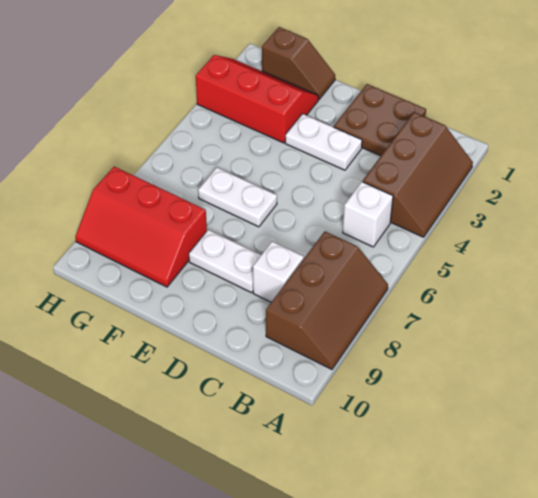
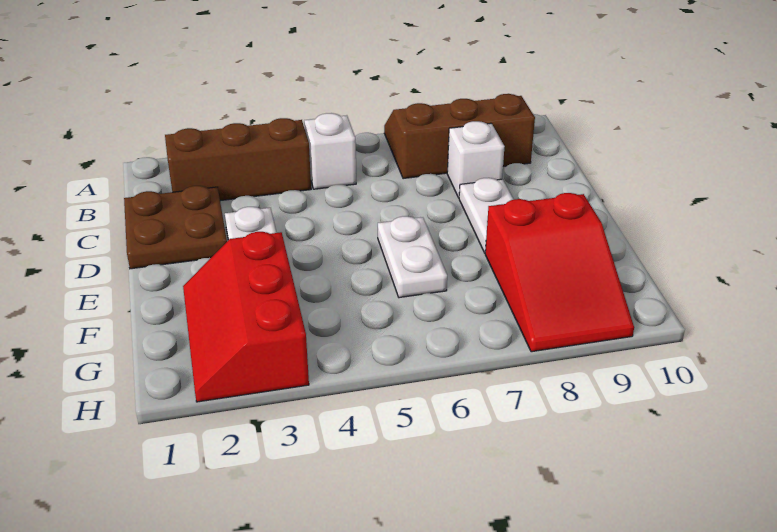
brown 1x2 slope [262,27,335,100] -> none
red 2x3 slope [75,167,207,287] -> red 2x3 slope turned to [485,193,634,352]

